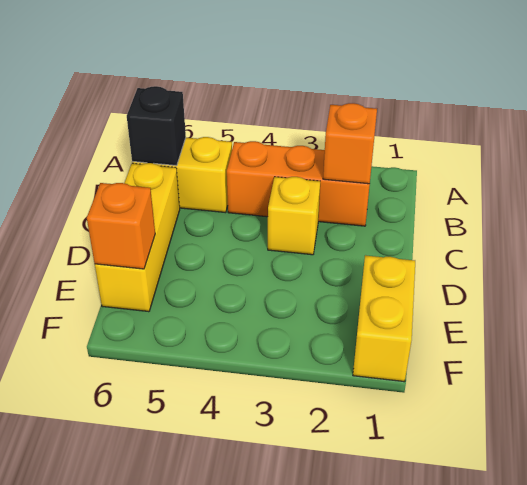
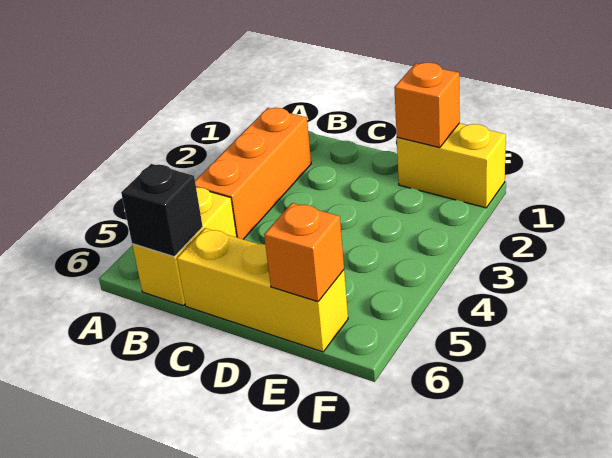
orange 1x1 brick [323,103,377,184] -> orange 1x1 brick moved to [394,63,460,148]
yellow 1x1 brick [268,177,320,255] -> none

